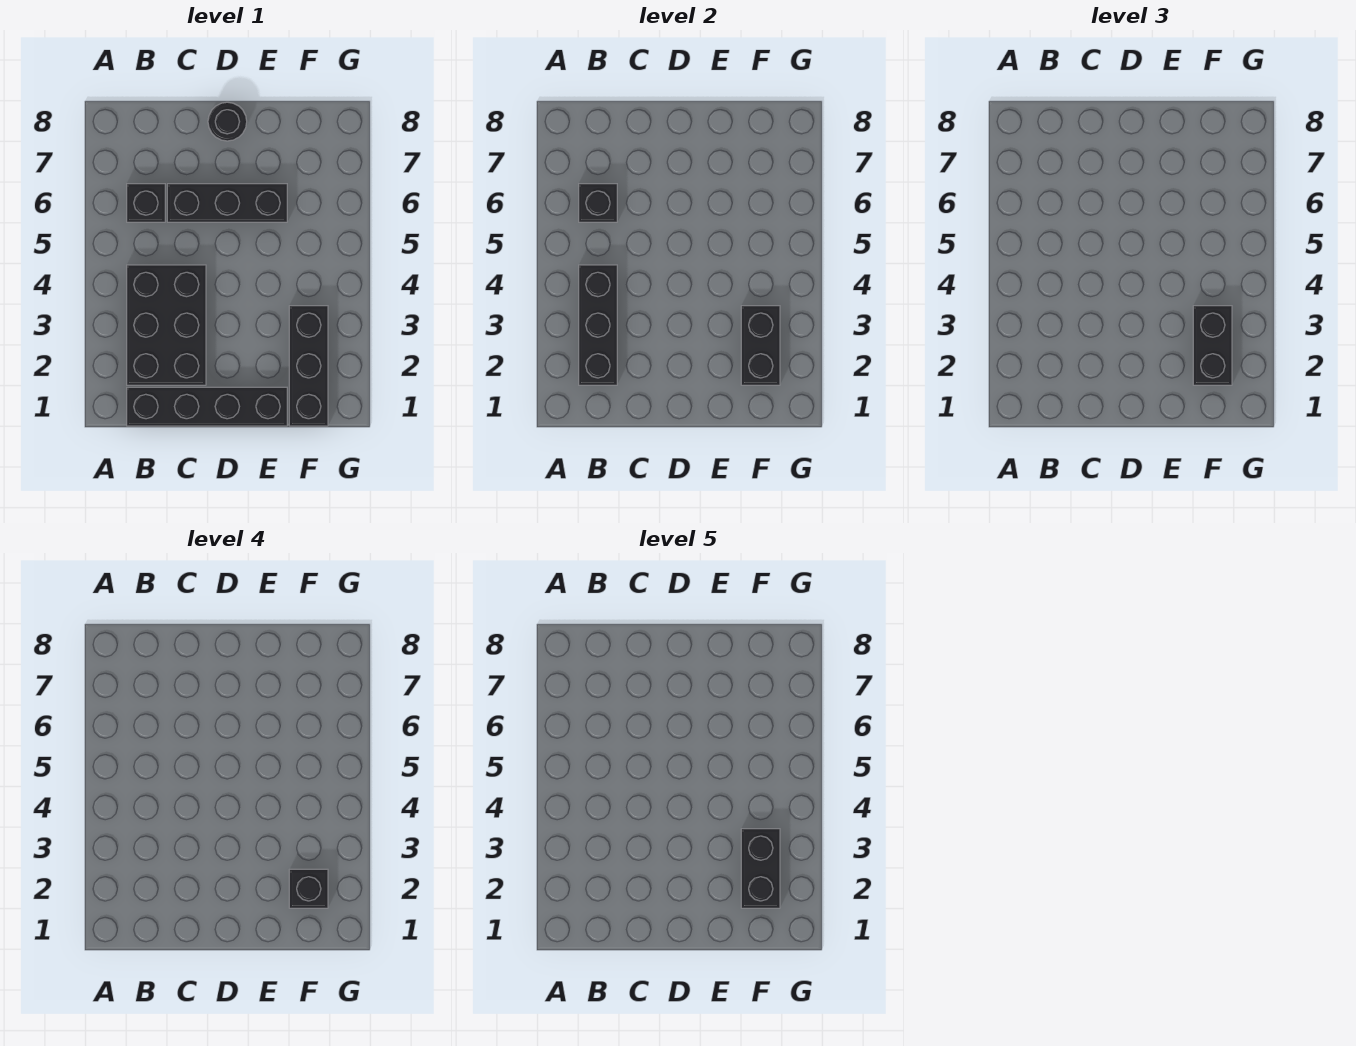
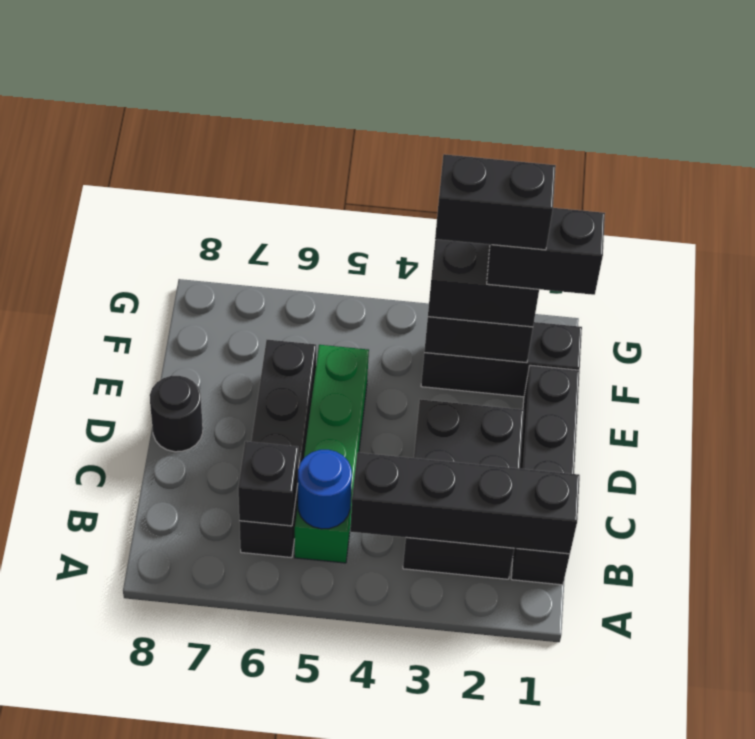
black 2x3 brick [127,265,206,385] -> black 2x3 brick turned to [403,399,524,579]
black 1x3 brick [579,265,617,385] -> black 1x4 brick [350,453,580,554]
none -> green 1x4 brick [295,345,369,563]
none -> blue 1x1 round brick [298,450,352,529]
black 1x1 brick [289,869,328,908] -> black 1x2 brick [487,208,605,295]

